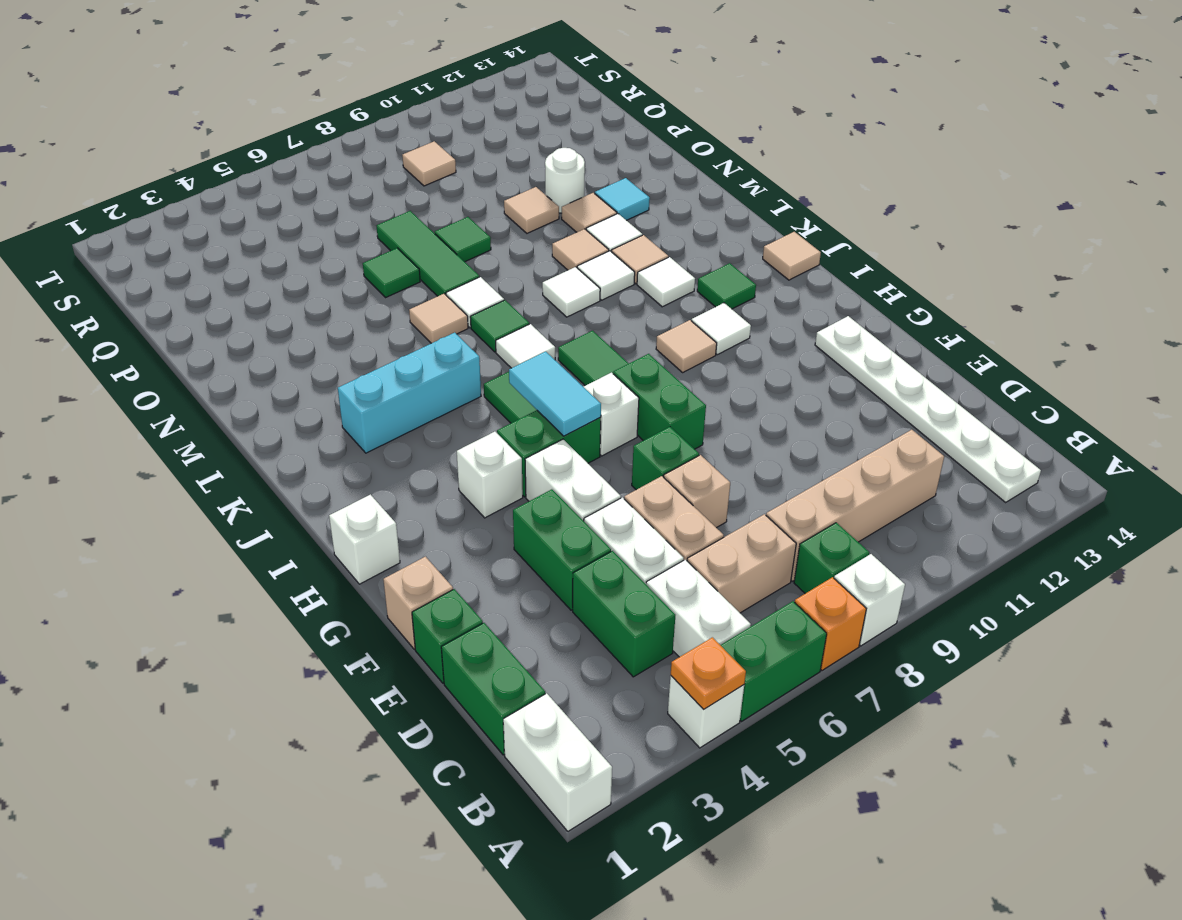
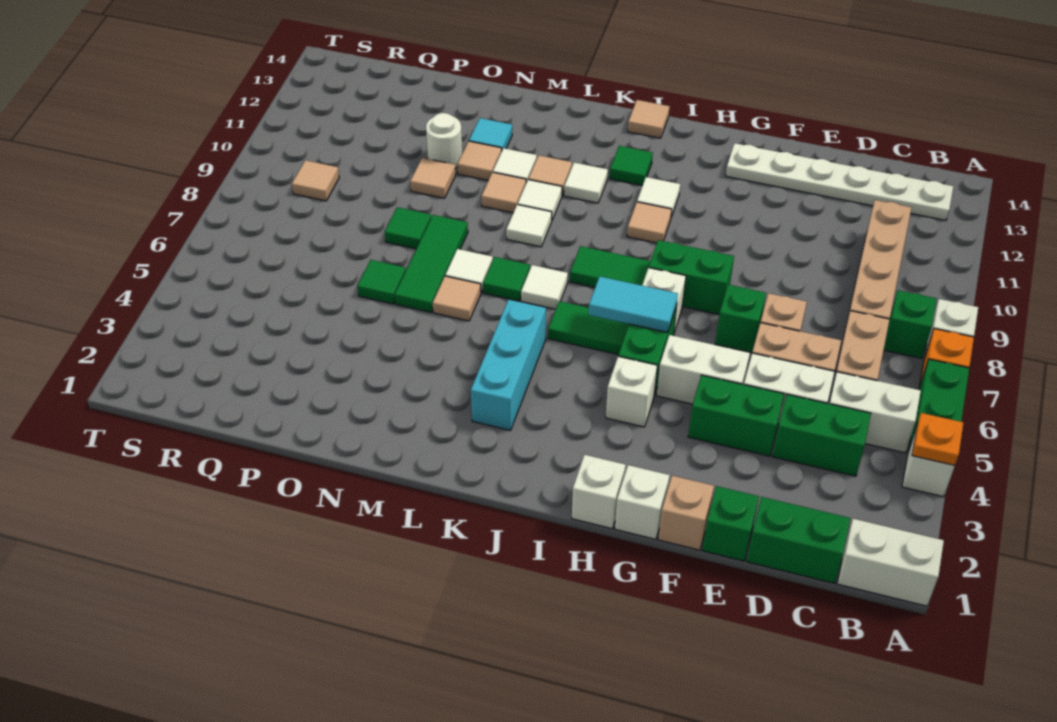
none -> white 1x1 brick [615,465,670,539]
green 1x3 tile [377,211,479,296] -> green 1x3 tile turned to [395,215,468,312]

